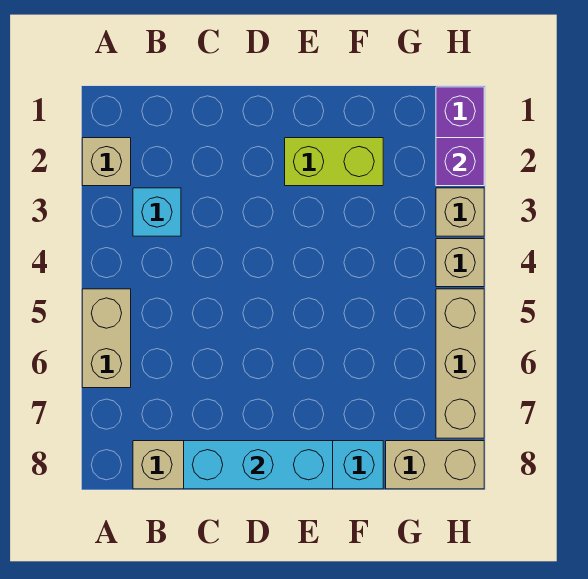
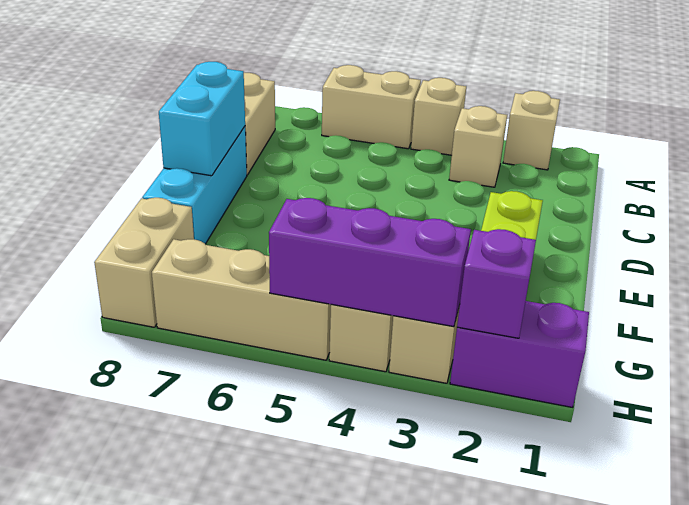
none -> tan 1x1 brick [411,78,466,155]
cyan 1x1 brick [133,188,181,236] -> tan 1x1 brick [449,106,507,187]
cyan 1x3 brick [184,441,333,489] -> cyan 1x2 brick [159,62,245,176]
none -> purple 1x3 brick [269,198,471,327]

